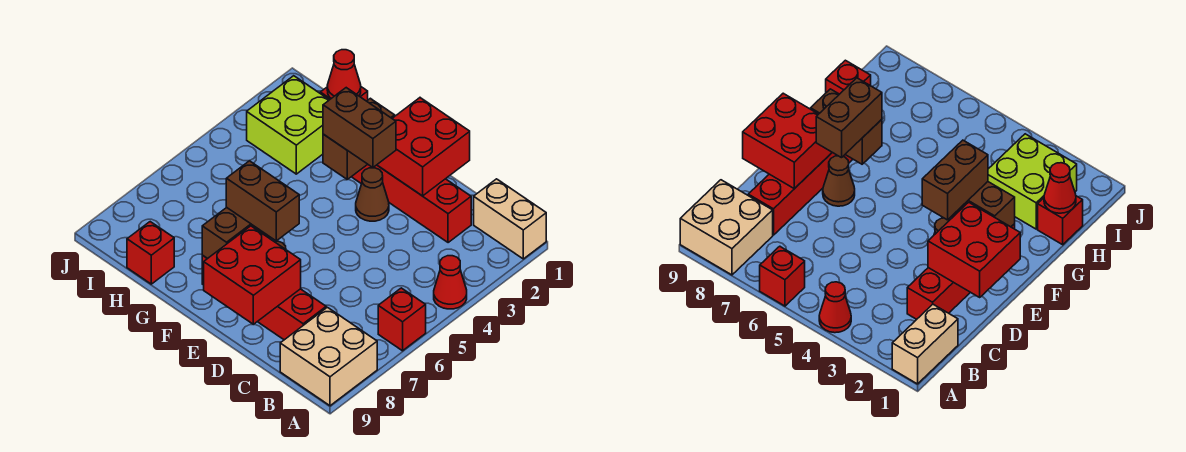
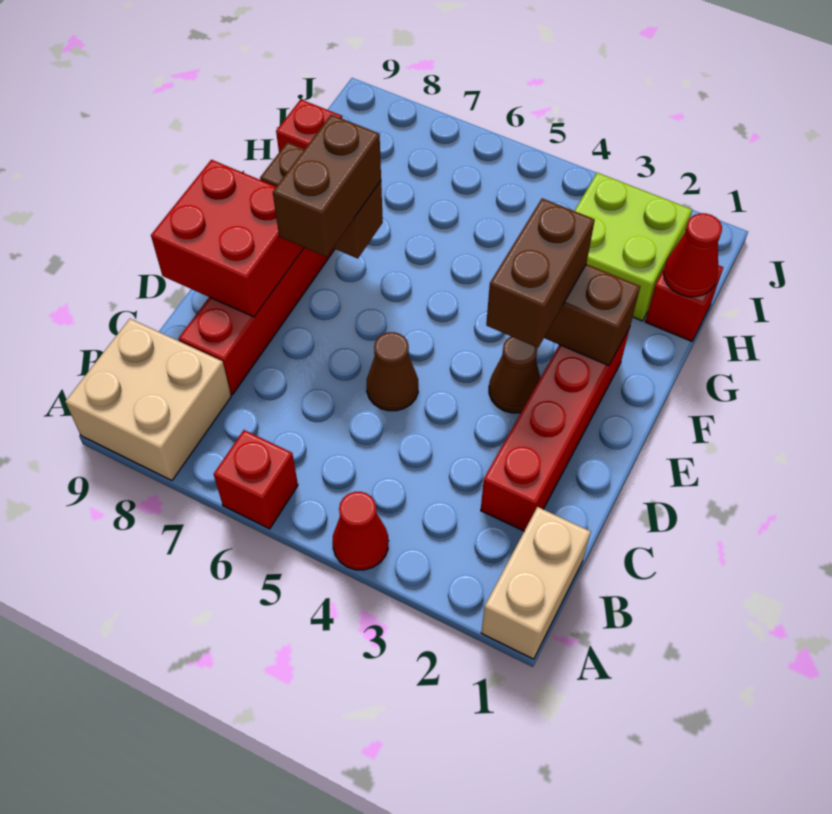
red 2x2 brick [377,98,470,196] -> none
brown 1x1 cone [823,156,855,206] -> brown 1x1 cone moved to [367,332,418,411]

